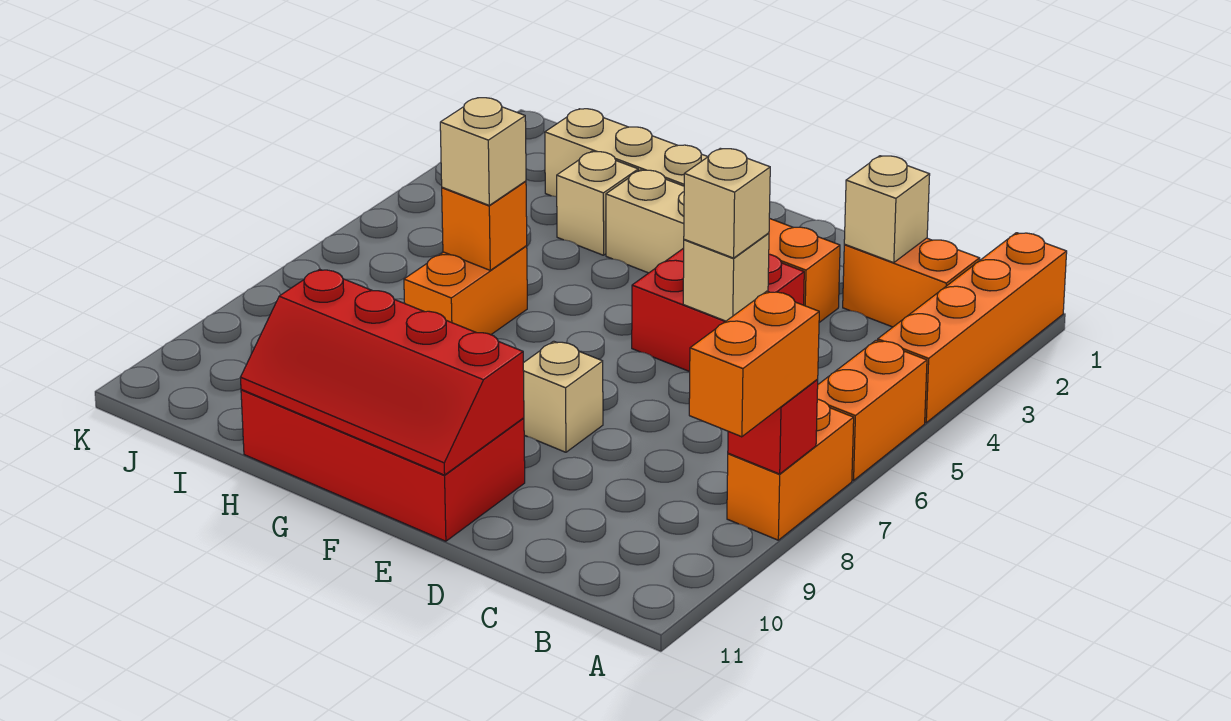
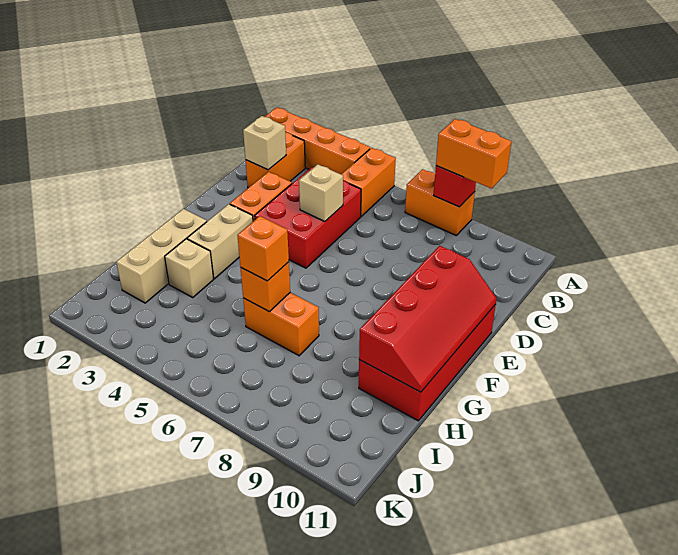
orange 1x2 brick [817,340,927,481] -> orange 1x2 brick turned to [341,148,396,216]
red 2x2 brick [632,248,804,372] -> red 2x3 brick [255,167,361,268]
tan 1x1 brick [684,148,770,258] -> none
tan 1x1 brick [523,341,603,452] -> none
tan 1x1 brick [440,98,526,205] -> orange 1x1 brick [237,216,289,281]

